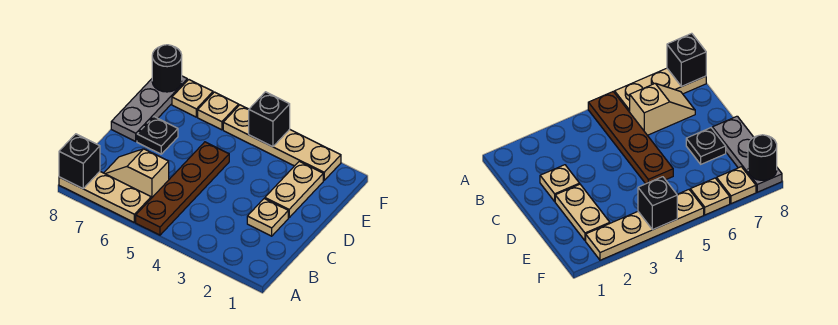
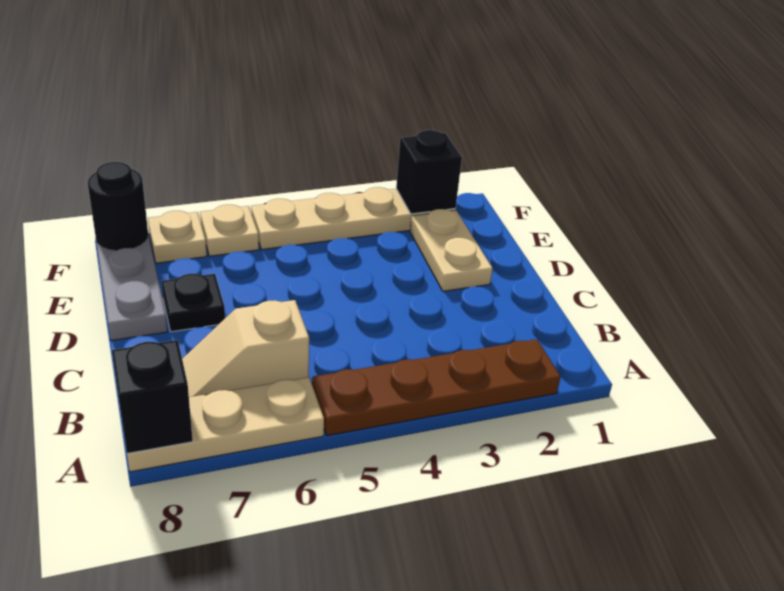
brown 1x4 plate [136,142,229,235] -> brown 1x4 plate turned to [312,339,561,436]
tan 1x1 plate [247,199,288,236] -> none
black 1x1 brick [249,92,290,147] -> black 1x1 brick moved to [396,130,462,214]

